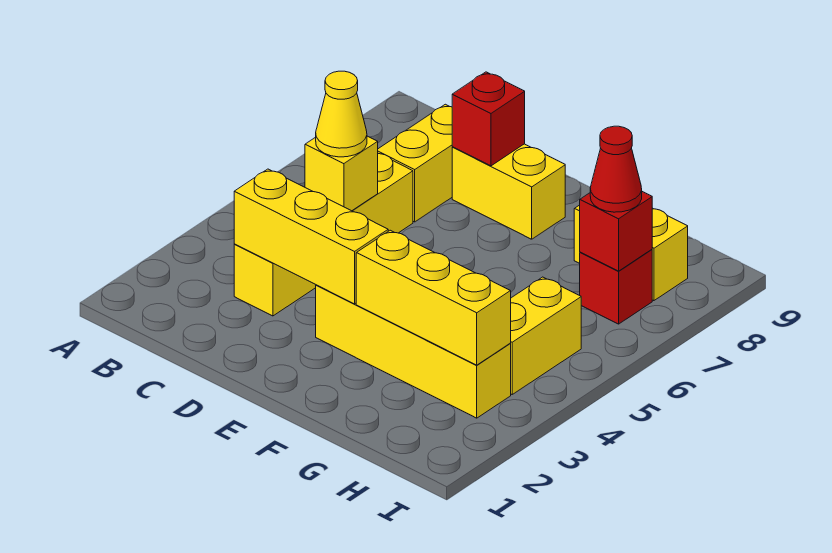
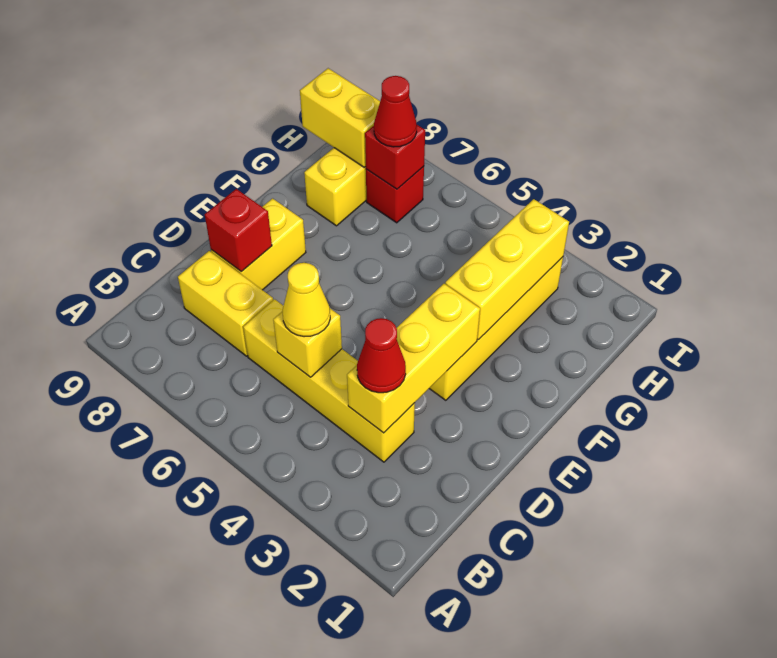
none -> red 1x1 cone [357,318,406,393]
yellow 1x2 brick [510,277,581,394] -> yellow 1x2 brick moved to [300,68,380,167]

